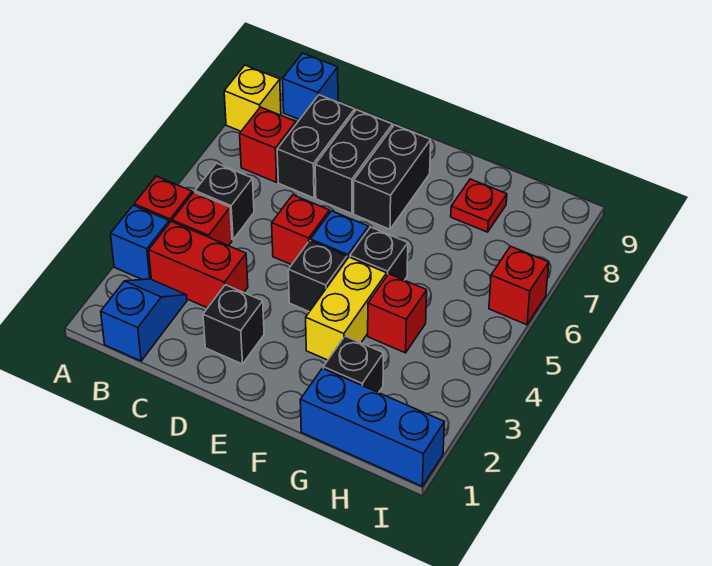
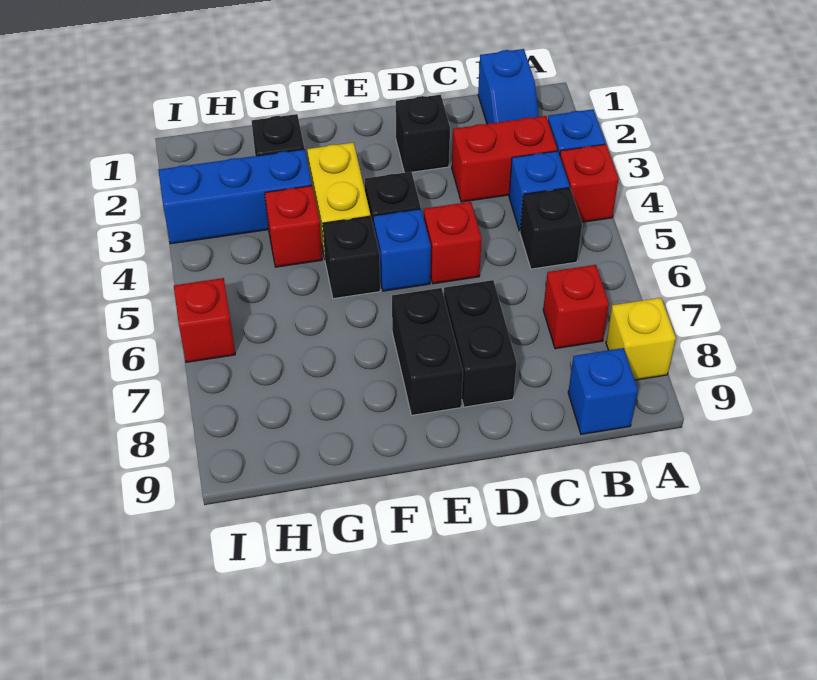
red 1x1 brick [172,192,232,246] -> blue 1x1 brick [509,151,570,231]
black 1x2 brick [277,95,355,198] -> none
blue 1x3 brick [300,368,444,486] -> blue 1x3 brick moved to [158,149,312,244]
red 1x1 plate [451,179,507,232] -> none

